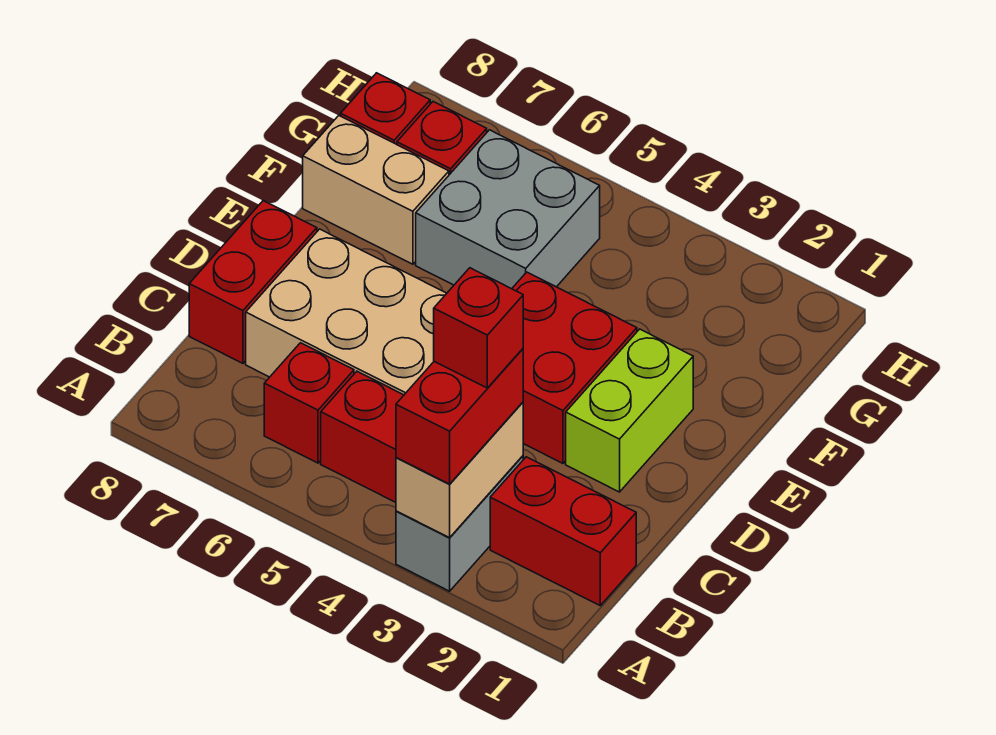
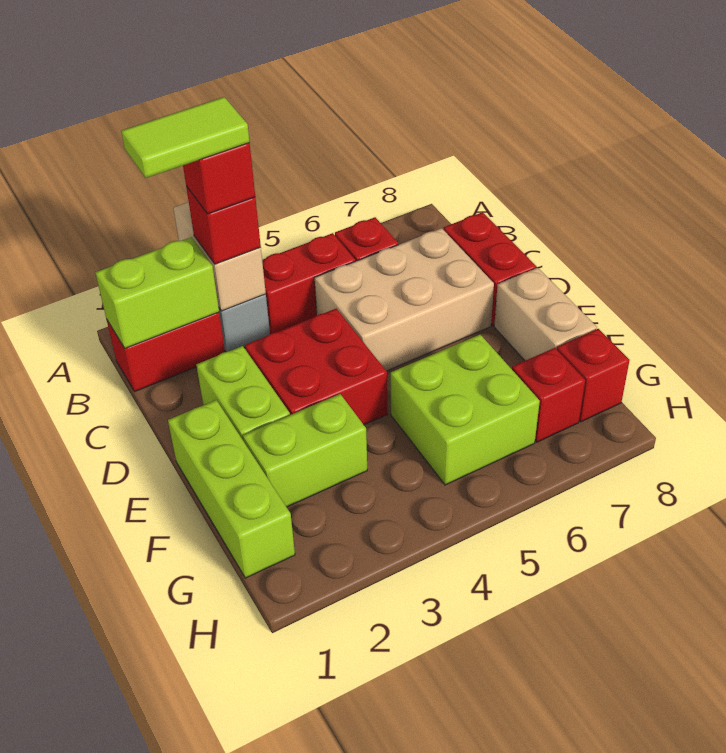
red 1x2 brick [396,349,523,484] -> red 1x1 brick [186,186,261,264]
none -> lime 1x2 brick [95,237,219,348]
none -> lime 1x2 tile [121,97,250,178]
none -> lime 1x3 brick [168,400,295,578]
none -> lime 1x2 brick [243,394,367,507]
grey 2x2 brick [416,130,600,289] -> lime 2x2 brick [391,334,540,485]
tan 1x2 brick [303,116,449,264] -> tan 1x2 brick turned to [494,268,597,361]

